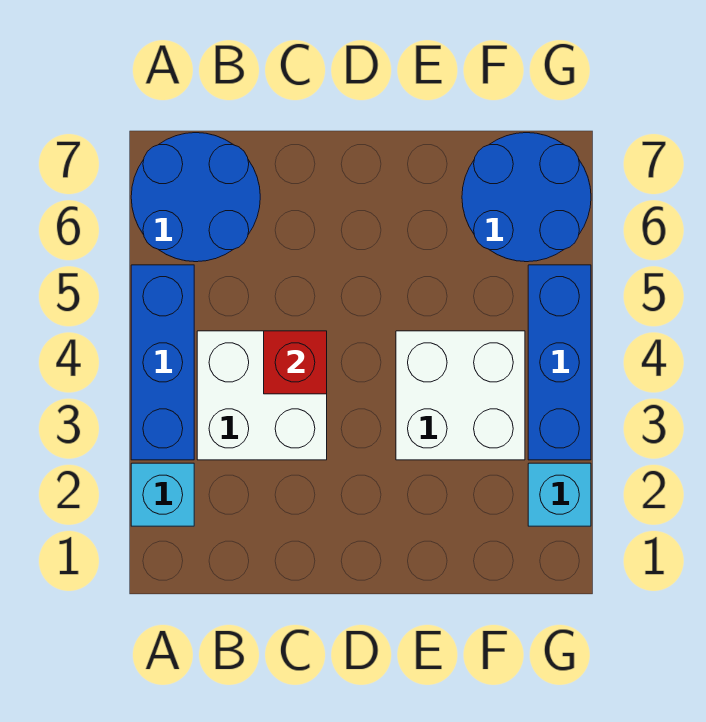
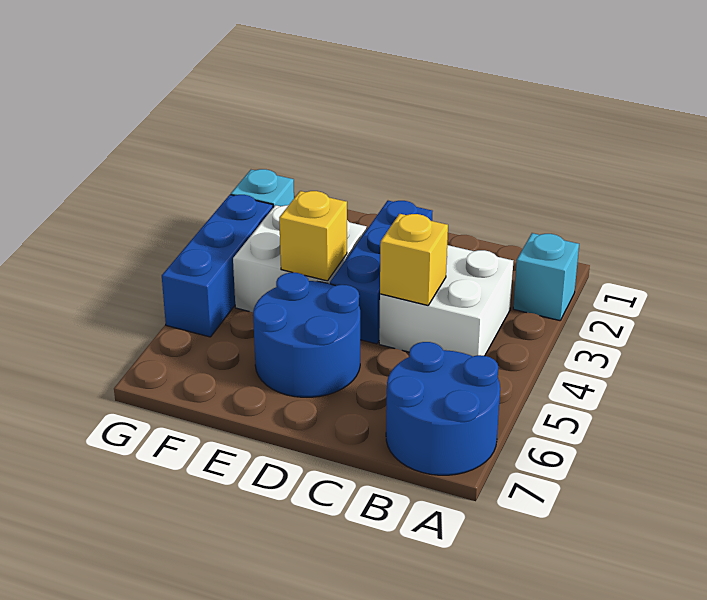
blue 1x3 brick [131,265,194,460] -> blue 1x3 brick moved to [330,201,433,344]
red 1x1 brick [264,331,327,394] -> yellow 1x1 brick [380,214,448,305]
none -> yellow 1x1 brick [279,191,347,281]
blue 2x2 round brick [462,133,591,262] -> blue 2x2 round brick moved to [253,273,360,397]

